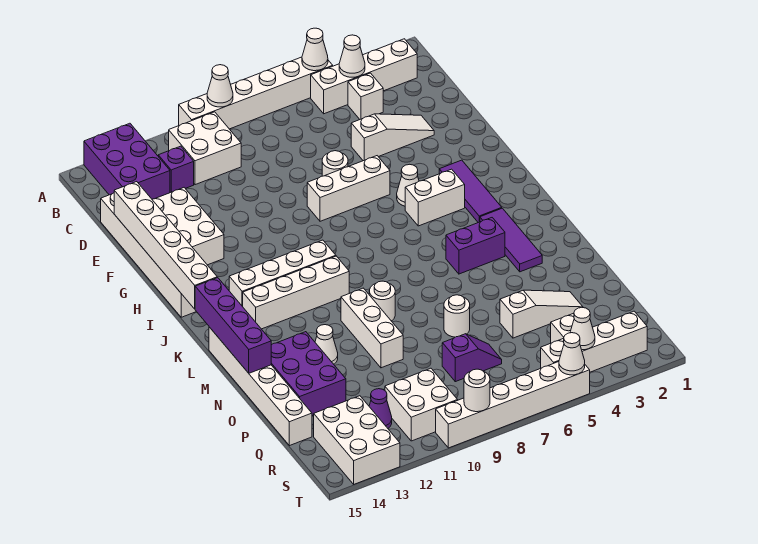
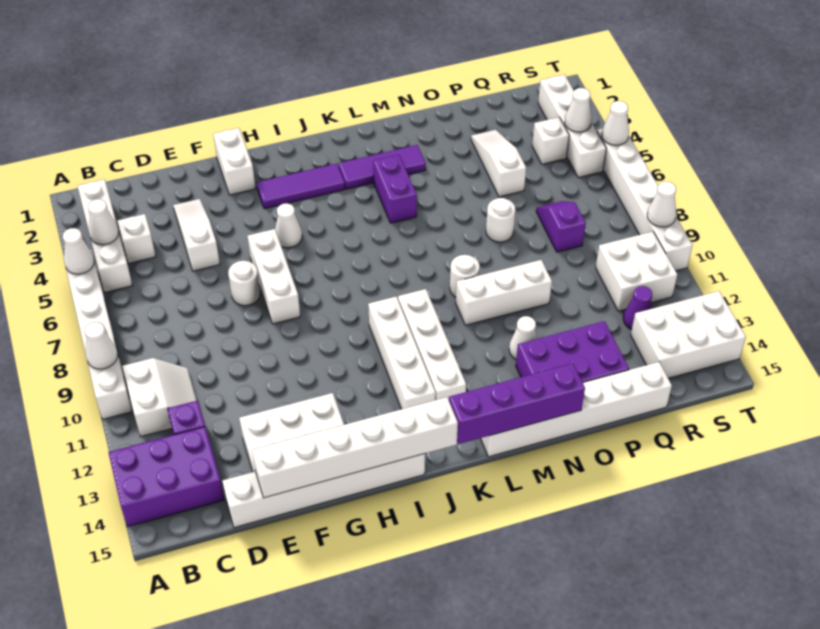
white 2x2 brick [169,112,241,185] -> white 2x2 slope [122,358,197,437]
white 1x2 brick [405,169,465,226] -> white 1x2 brick moved to [213,128,256,195]
white 1x1 round brick [464,369,490,412] -> white 1x1 cone [647,182,676,227]

